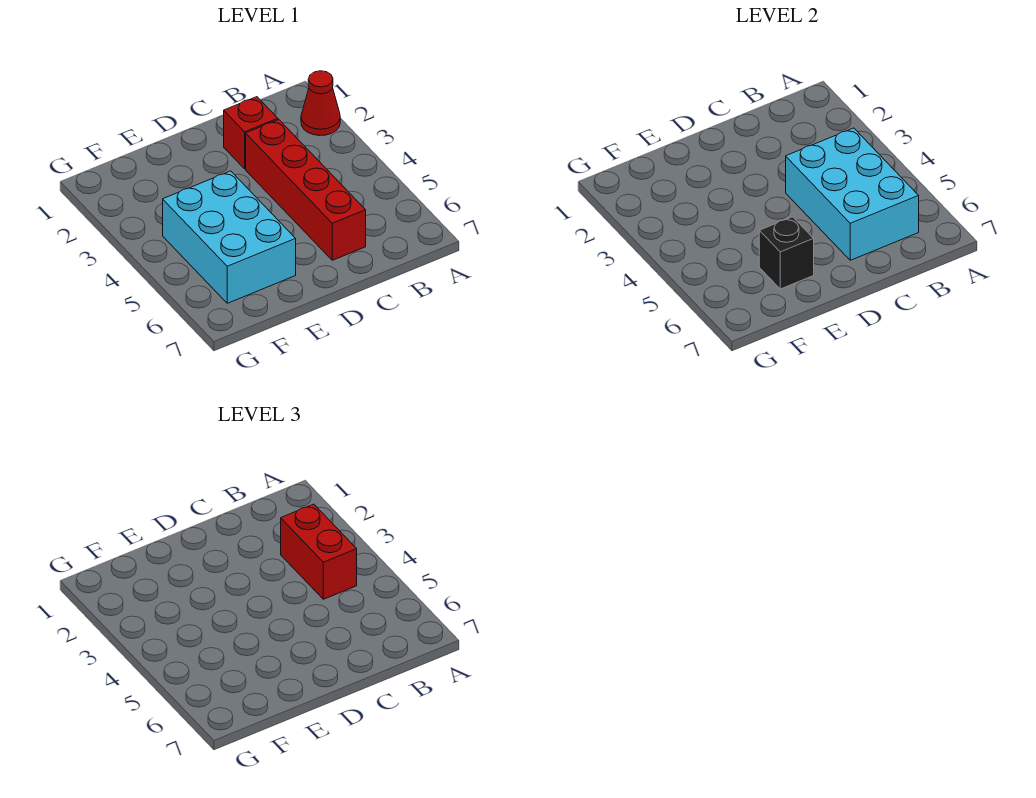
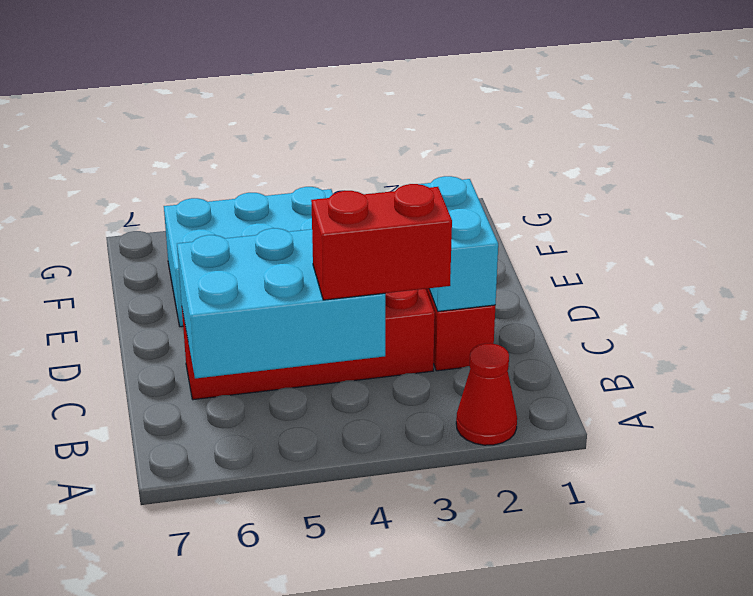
none -> cyan 1x2 brick [420,176,498,311]
black 1x1 brick [759,217,814,289] -> none

